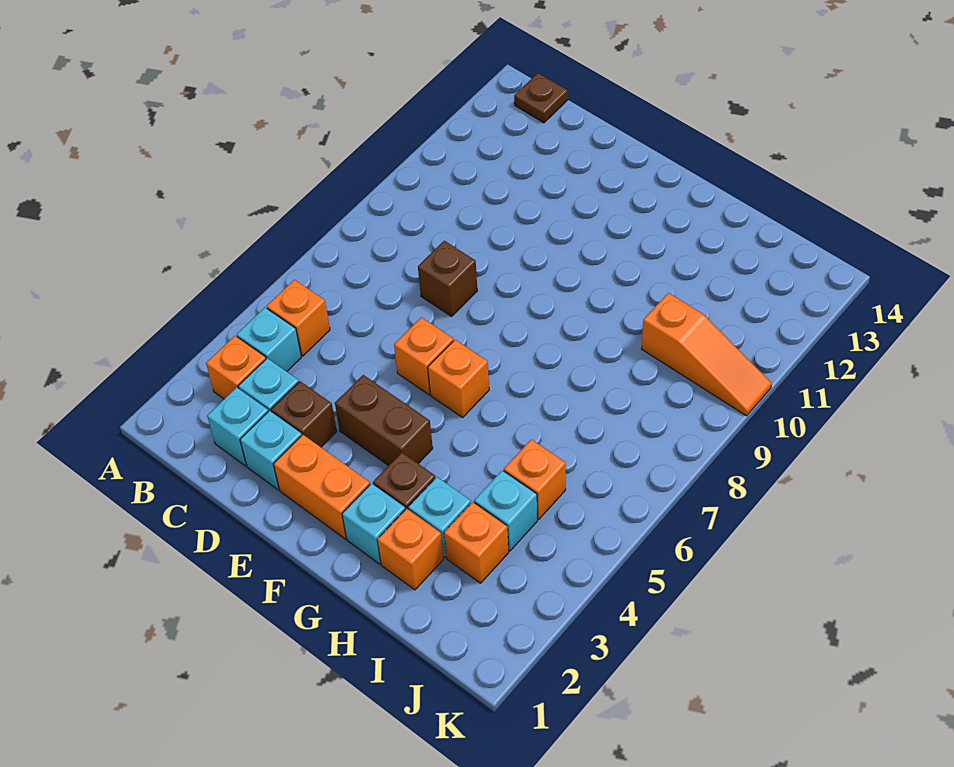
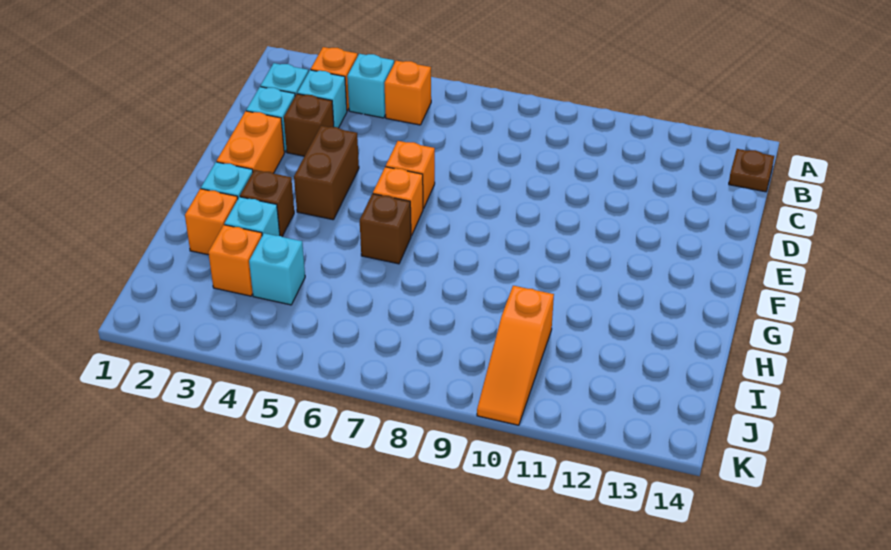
brown 1x1 brick [418,241,477,316] -> brown 1x1 brick moved to [360,194,411,264]
orange 1x1 brick [504,439,566,519] -> none

